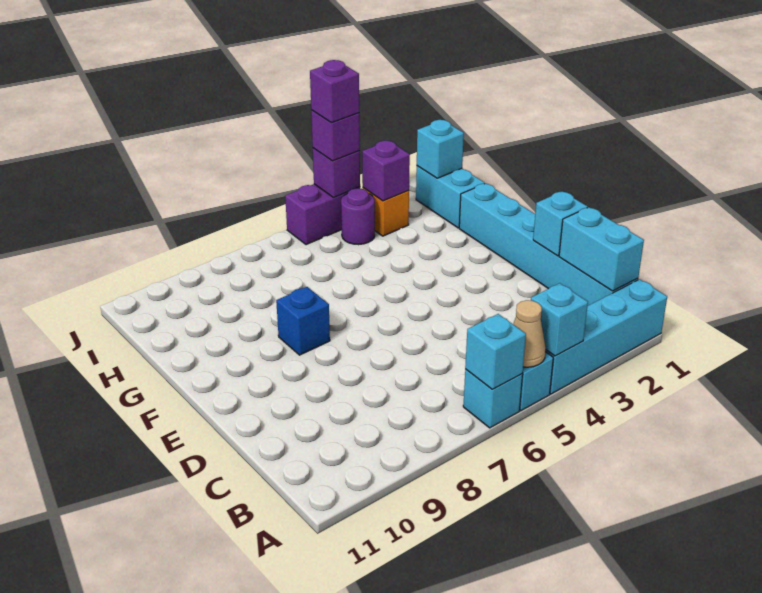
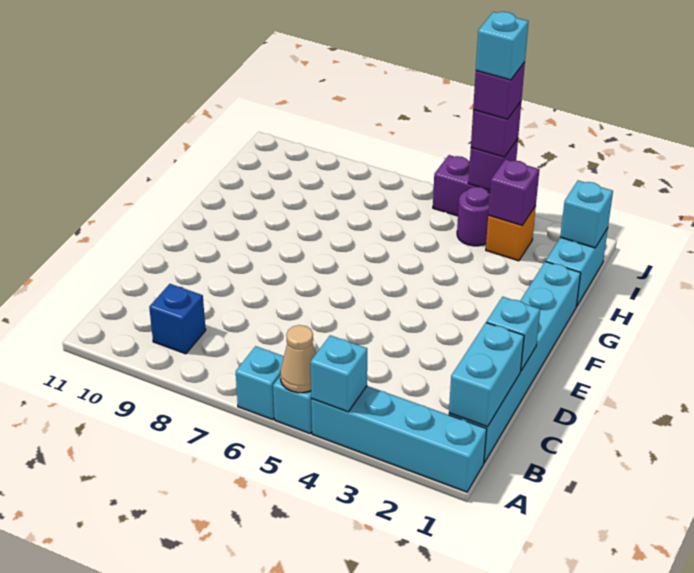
cyan 1x1 brick [465,314,526,389] -> cyan 1x1 brick moved to [476,12,529,80]
blue 1x1 brick [276,287,330,355] -> blue 1x1 brick moved to [149,284,206,354]

